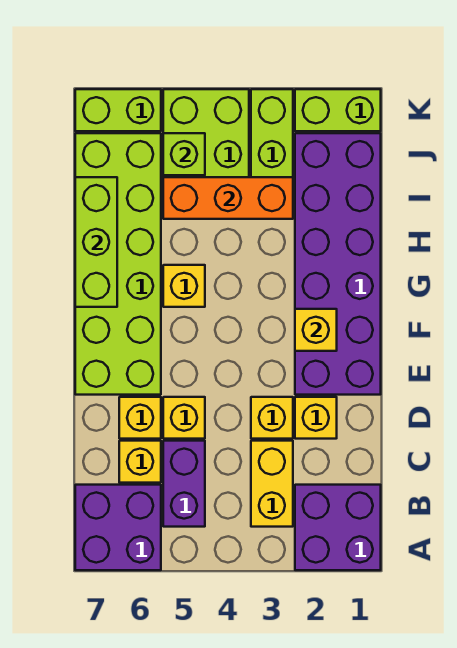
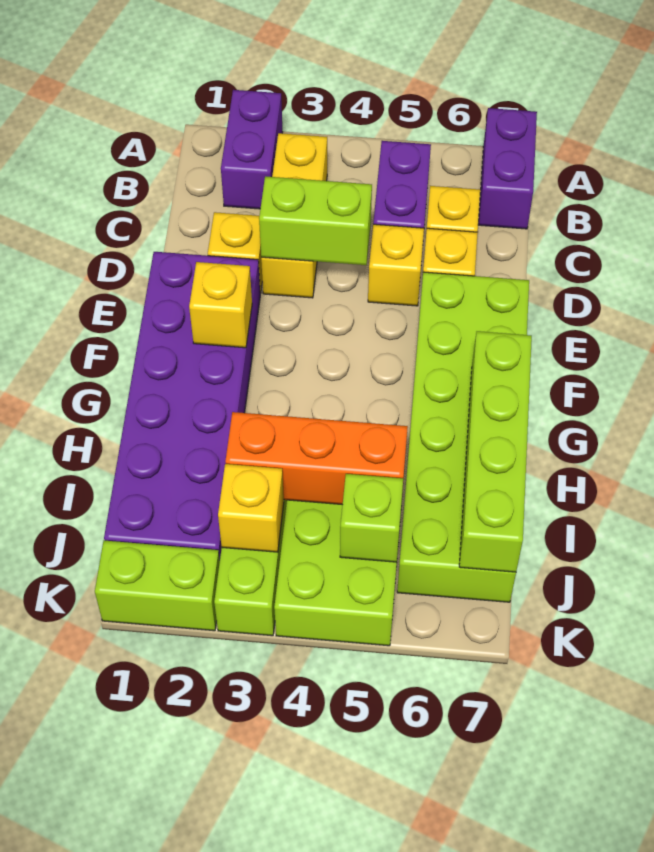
purple 2x2 brick [295,485,381,570] -> purple 1x2 brick [221,90,282,209]
purple 2x2 brick [75,485,161,570] -> purple 1x2 brick [479,108,537,229]
yellow 1x1 brick [163,265,205,307] -> yellow 1x1 brick moved to [218,464,284,552]
lime 1x3 brick [75,177,117,307] -> lime 1x4 brick [459,331,532,572]
lime 1x2 brick [75,89,161,131] -> lime 1x2 brick moved to [259,176,372,265]

